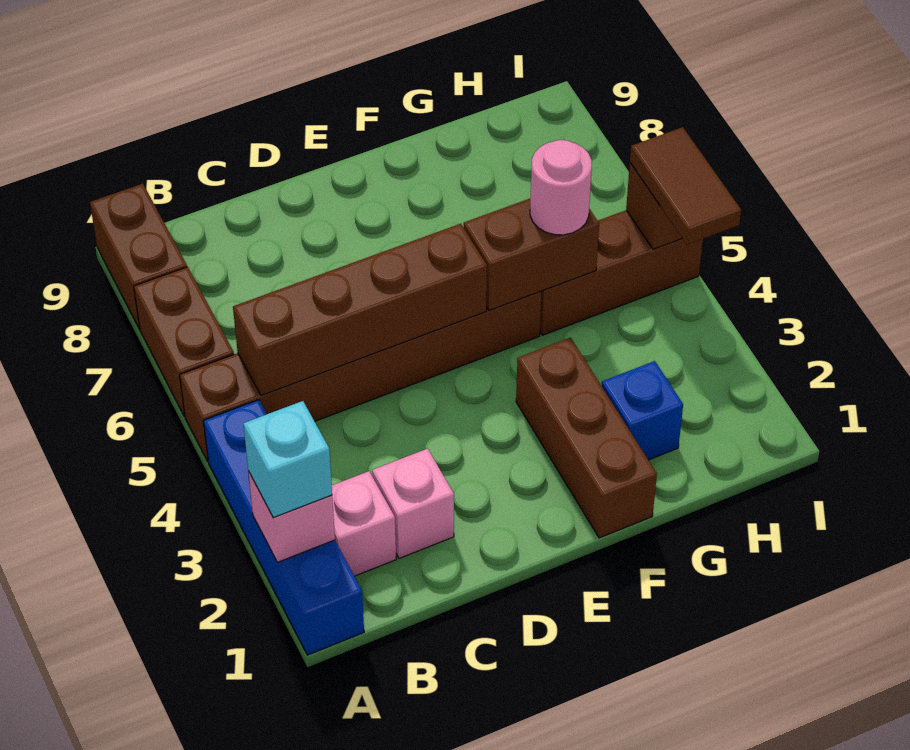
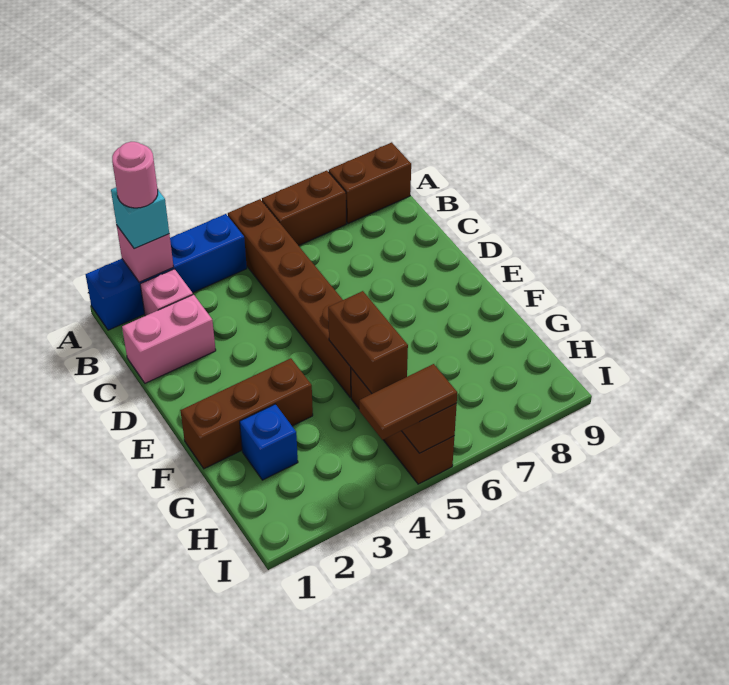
brown 1x4 brick [233,224,487,396] -> none
pink 1x1 brick [372,449,454,558] -> pink 1x2 brick [122,295,216,383]
pink 1x1 round brick [530,140,592,235] -> pink 1x1 round brick moved to [112,142,158,208]

